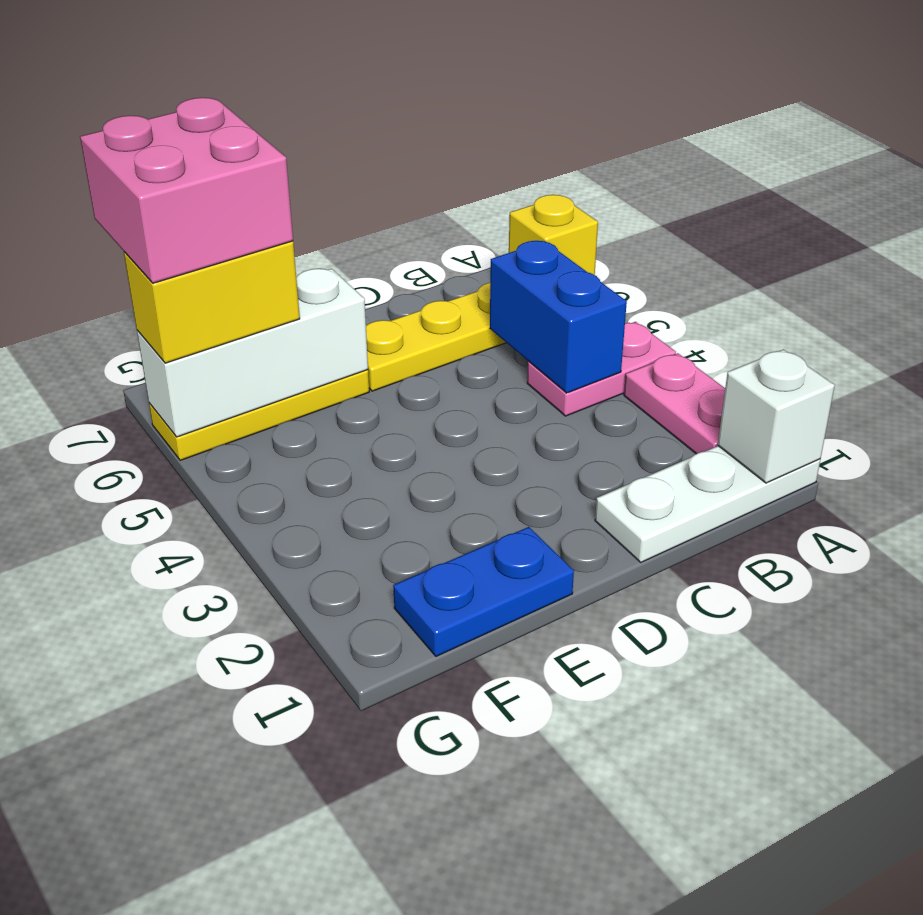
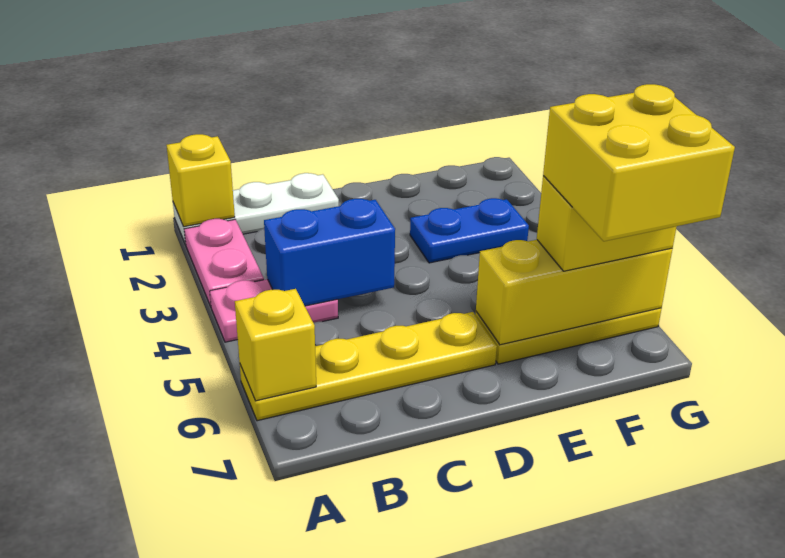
white 1x1 brick [718,349,835,483] -> yellow 1x1 brick [167,134,235,227]
blue 1x2 brick [490,241,627,393] -> blue 1x2 brick turned to [264,199,395,306]
blue 1x2 plate [393,527,574,656] -> blue 1x2 plate moved to [410,198,529,263]
white 1x3 brick [137,269,368,437] -> yellow 1x3 brick [476,240,672,345]
pink 2x2 brick [80,98,293,283] -> yellow 2x2 brick [543,84,735,241]

